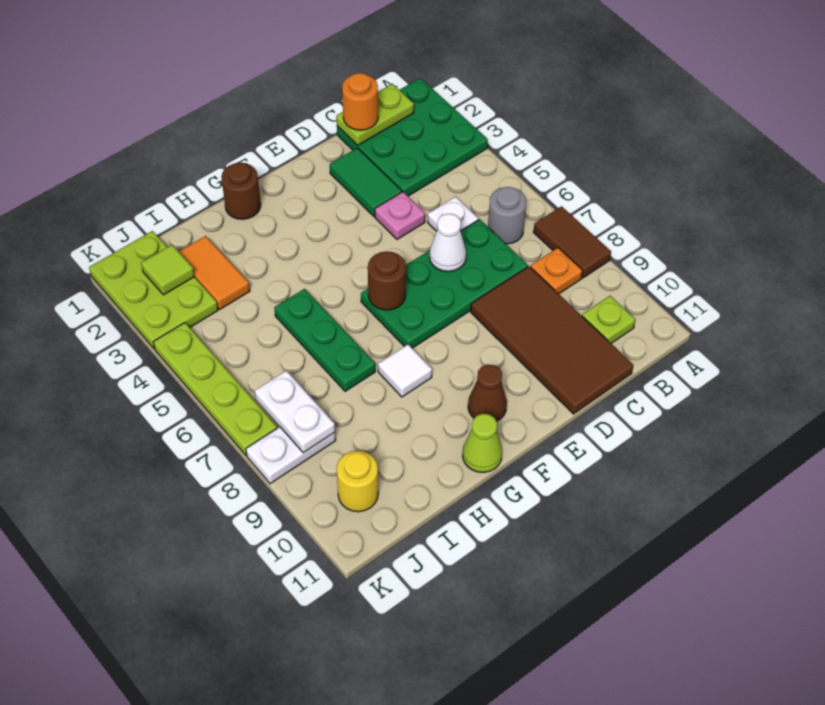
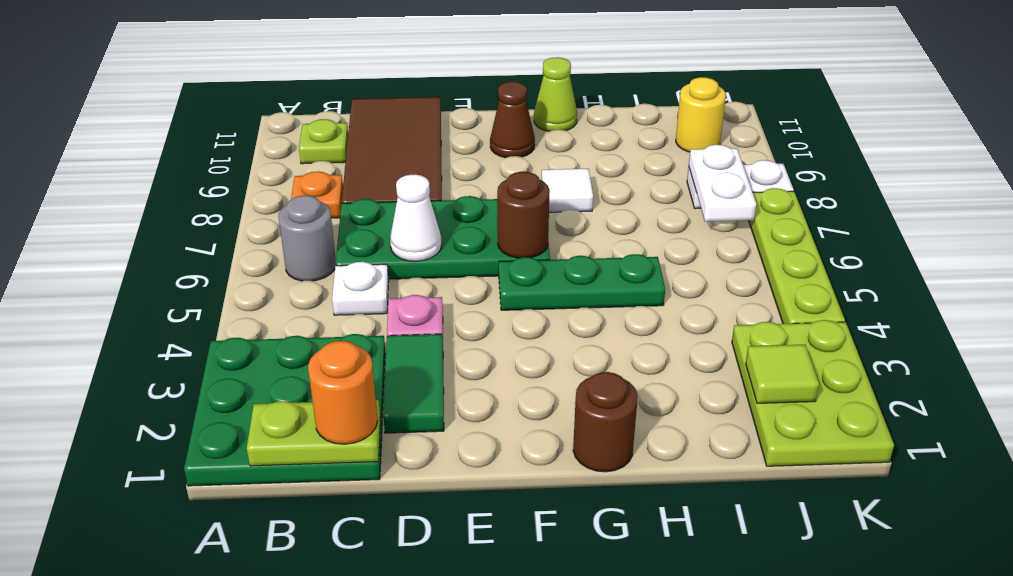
brown 1x2 tile [534,206,611,278] -> none
green 1x3 plate [274,289,375,391] -> green 1x3 plate turned to [499,254,665,310]
orange 1x2 tile [179,236,250,309] -> none

